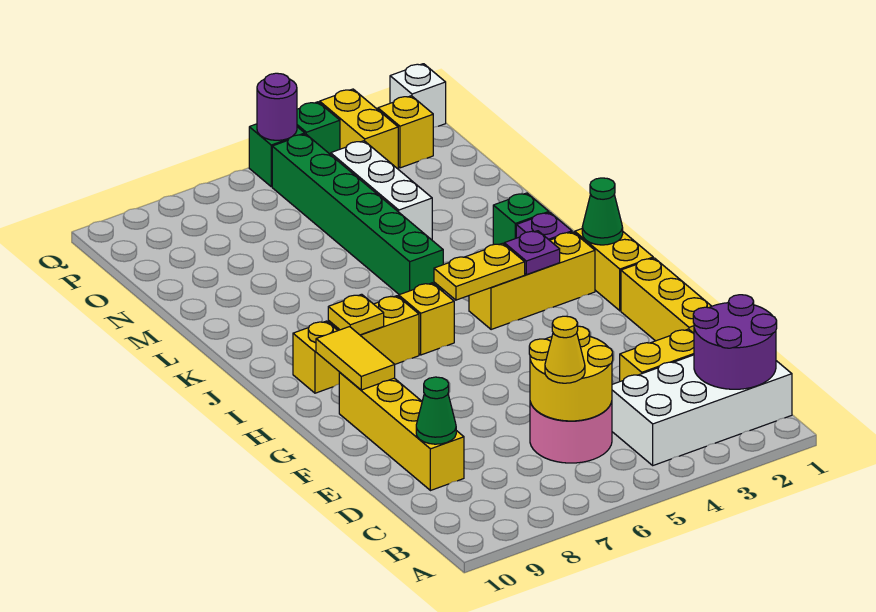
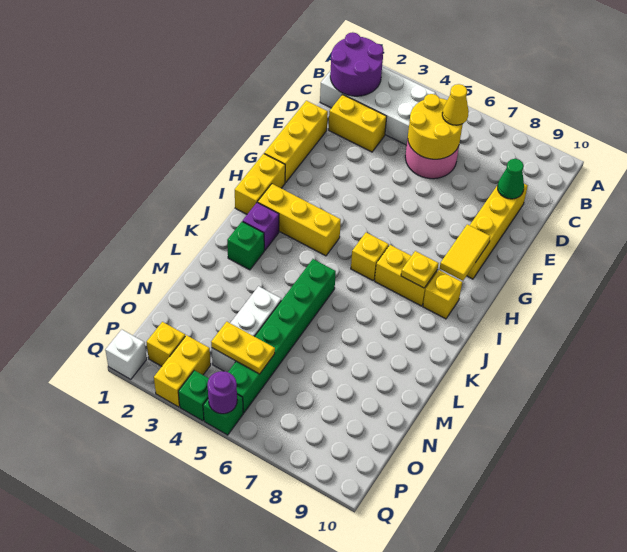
green 1x1 cone [582,178,623,245] -> none
purple 1x1 plate [504,231,560,275] -> none
yellow 1x2 plate [434,243,525,300] -> yellow 1x2 plate moved to [211,322,275,374]

